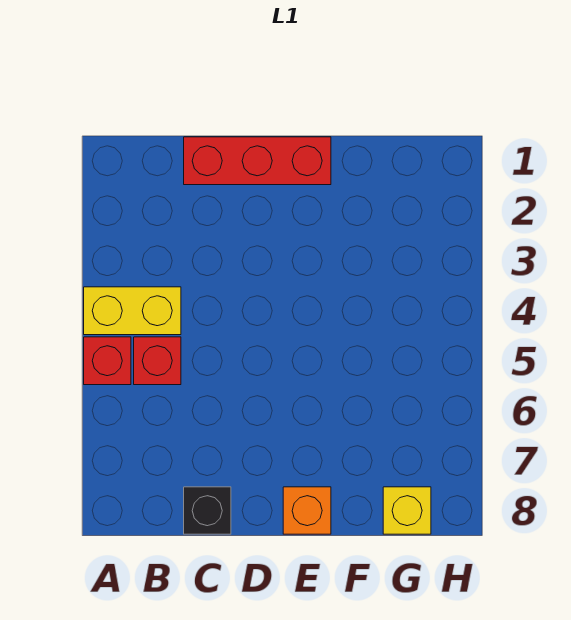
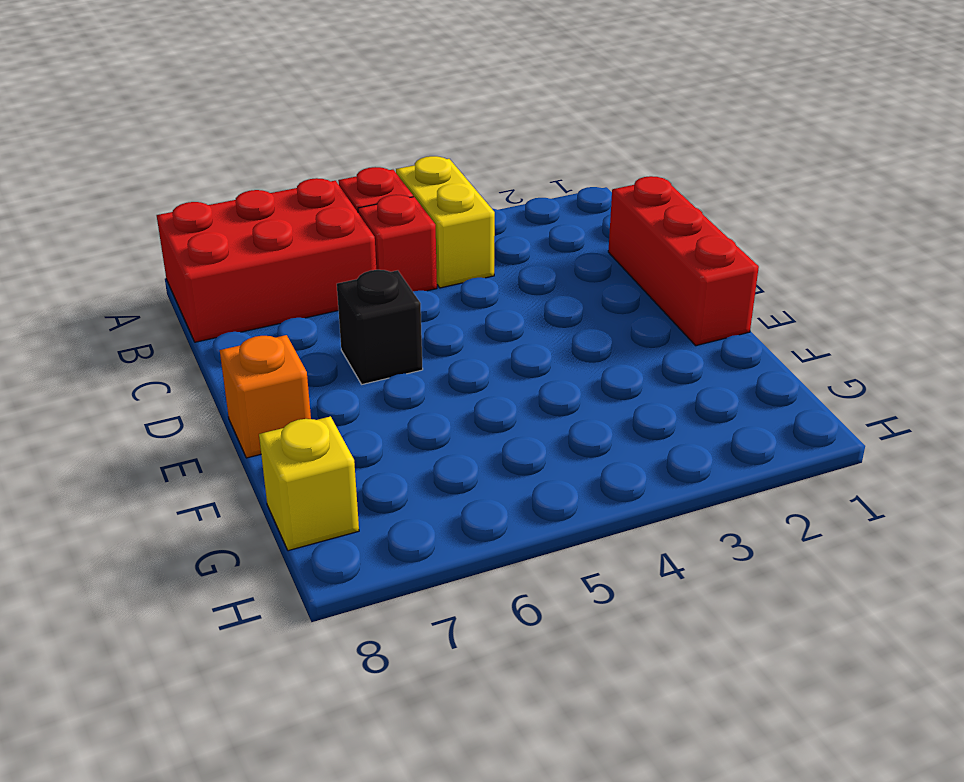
none -> red 2x3 brick [157,178,376,342]
black 1x1 brick [184,487,231,534] -> black 1x1 brick moved to [337,270,423,384]

